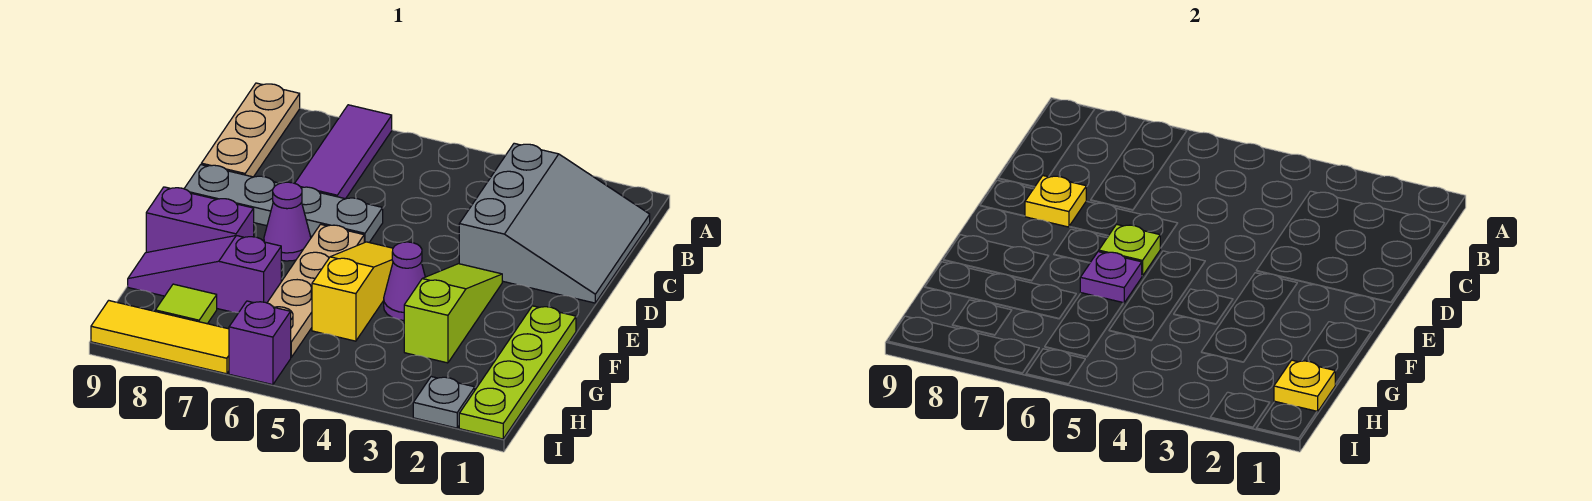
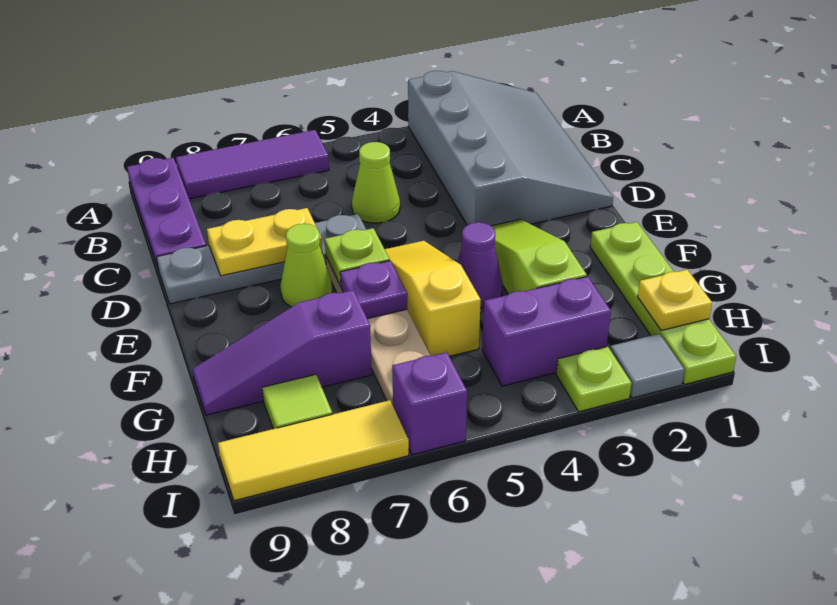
purple 1x3 tile [295,105,392,199] -> purple 1x3 tile turned to [176,130,329,199]
tan 1x3 plate [201,83,300,177] -> purple 1x3 plate [127,158,206,270]
grey 3x3 slope [459,143,650,303] -> grey 3x4 slope [408,71,613,226]
none -> lime 1x1 cone [352,142,400,223]
yellow 1x1 plate [1025,176,1086,227] -> yellow 1x2 plate [207,208,322,276]
purple 1x1 cone [264,182,311,261] -> lime 1x1 cone [280,224,332,307]
purple 1x2 brick [146,187,254,252] -> purple 1x2 brick moved to [482,276,611,386]
grey 1x1 plate [413,377,475,428] -> grey 1x1 tile [610,334,684,398]
none -> lime 1x1 plate [556,346,631,412]

